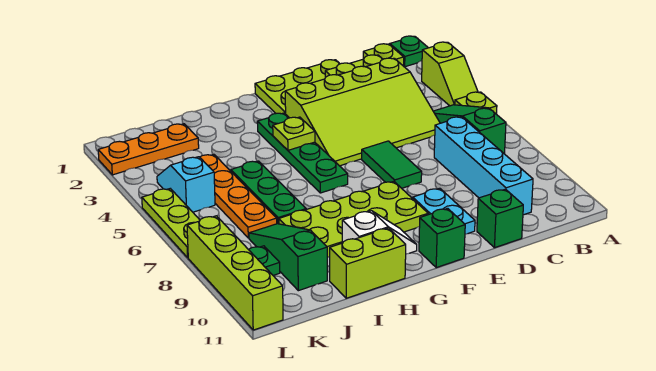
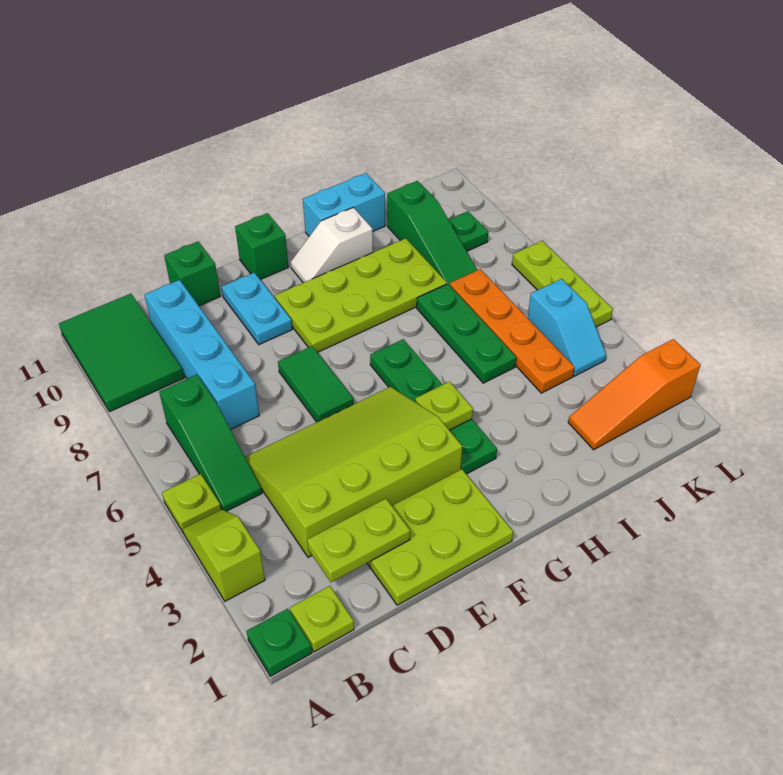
none -> green 2x3 tile [59,294,184,412]
lime 1x2 brick [330,228,406,298] -> cyan 1x2 brick [303,173,385,236]
orange 1x3 plate [98,124,199,175] -> orange 1x3 slope [568,339,700,450]
lime 1x4 brick [187,216,283,330] -> none

